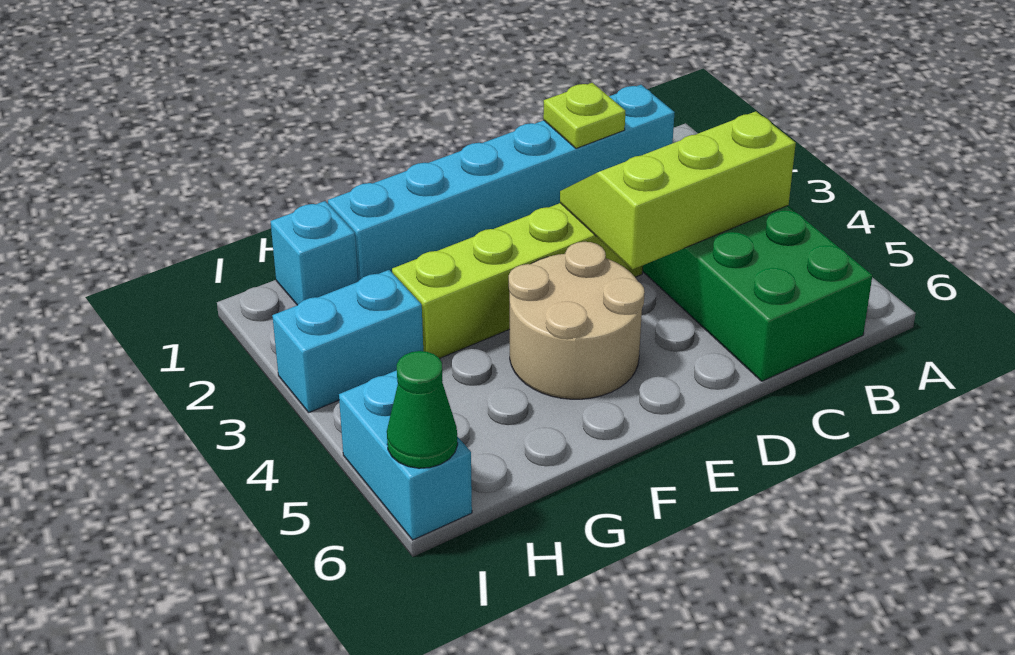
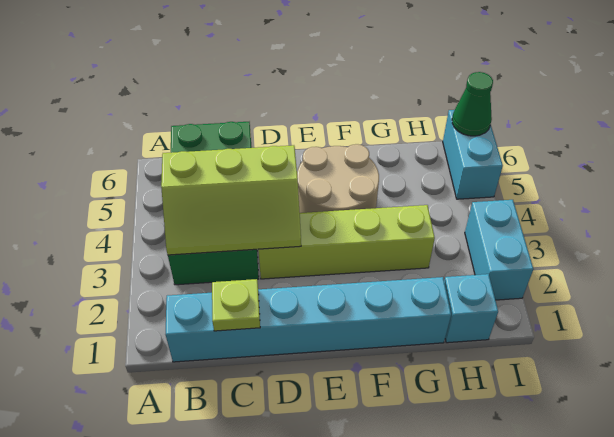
cyan 1x2 brick [272,270,423,412] -> cyan 1x2 brick turned to [465,200,533,300]

